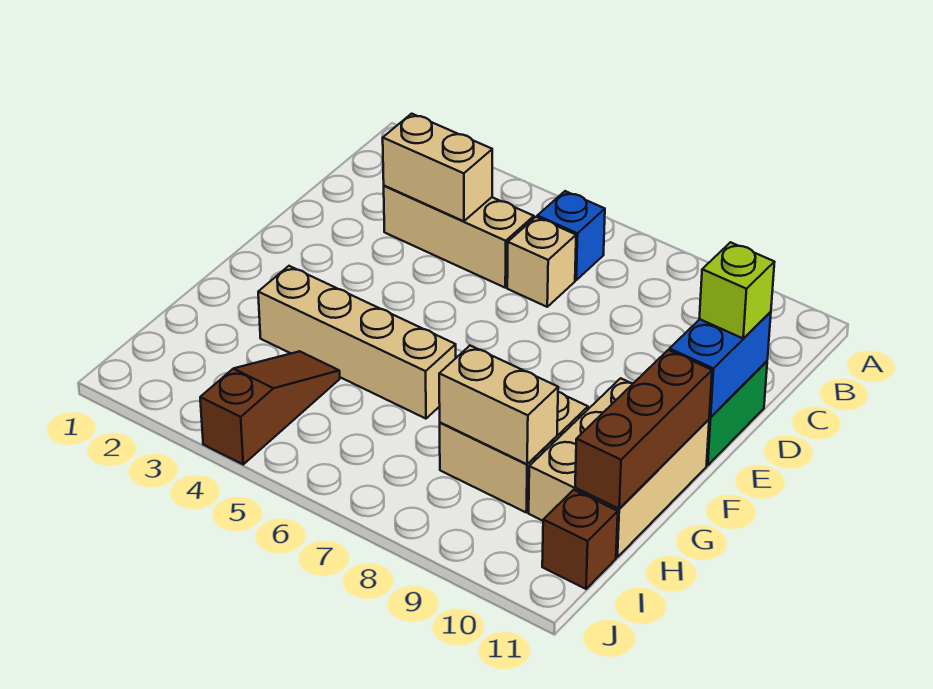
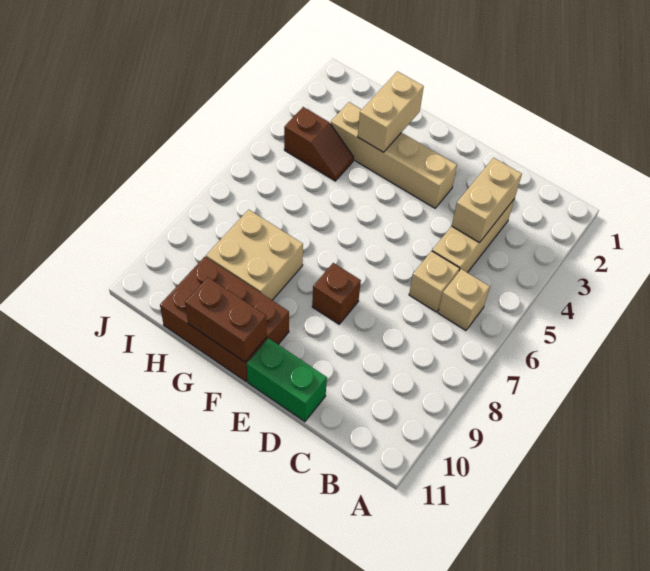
blue 1x1 brick [537,191,605,280] -> tan 1x1 brick [438,269,490,331]
blue 1x2 brick [669,312,771,417] -> none
lime 1x1 brick [699,242,775,338] -> none
tan 2x3 brick [529,378,709,557] -> brown 2x3 brick [160,257,289,382]
brown 1x3 brick [575,350,712,509] -> brown 1x2 brick [185,277,267,362]
tan 1x4 brick [258,266,456,419] -> tan 1x4 brick turned to [331,102,457,208]
brown 1x3 slope [200,351,340,464] -> brown 1x2 slope [284,107,354,181]
tan 1x2 brick [439,346,558,464] -> tan 1x2 brick moved to [358,71,424,152]
brown 1x1 brick [542,490,618,589] -> brown 1x1 brick moved to [312,263,361,324]

